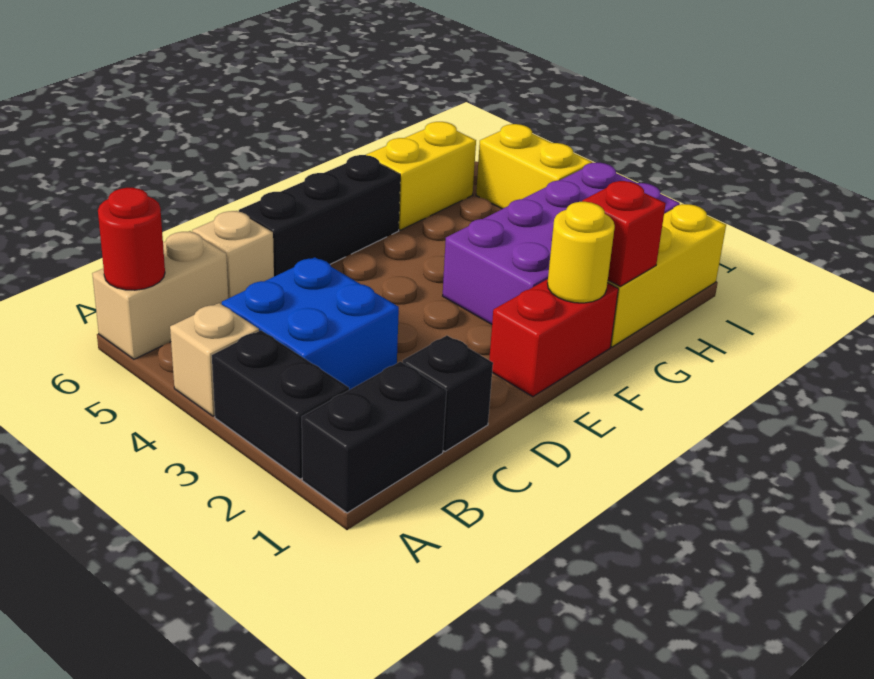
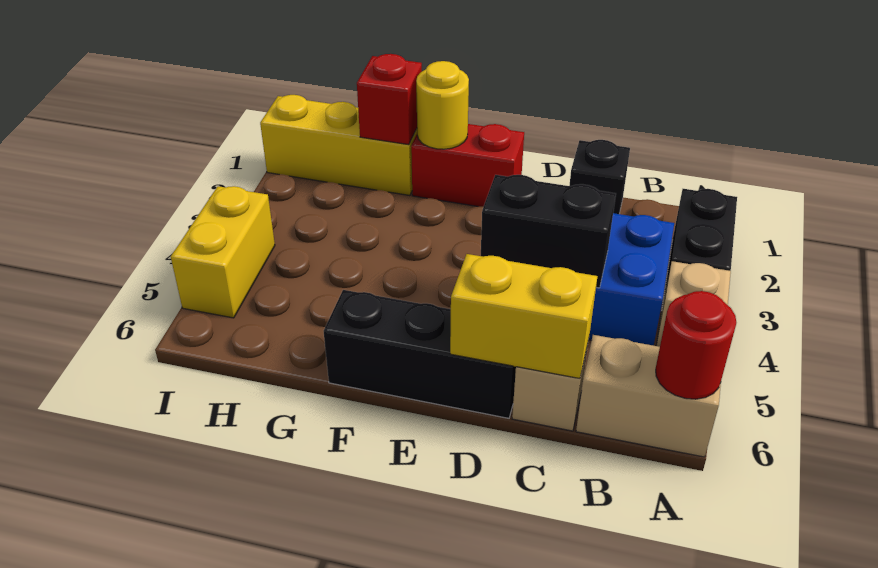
black 1x2 brick [302,362,447,513] -> black 1x2 brick moved to [481,175,616,288]
purple 2x4 brick [443,163,680,324] -> none
yellow 1x2 brick [366,122,476,230] -> yellow 1x2 brick moved to [450,254,597,379]

